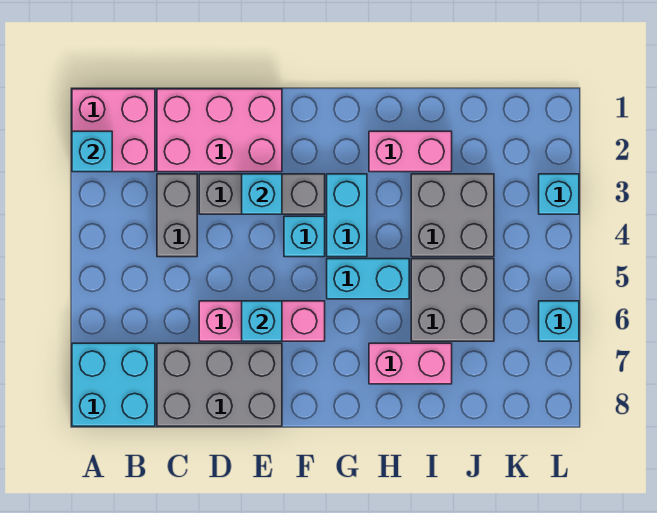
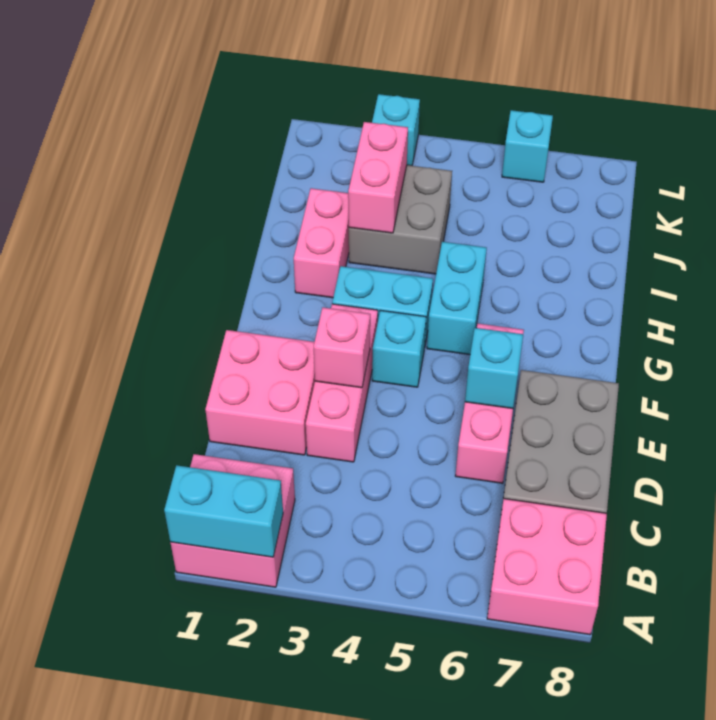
cyan 1x1 brick [72,131,112,172] -> cyan 1x2 brick [164,465,283,557]
cyan 2x2 brick [72,343,155,426] -> pink 2x2 brick [487,499,607,635]
pink 2x3 brick [157,89,282,172] -> pink 2x2 brick [205,330,315,455]
grey 1x2 brick [157,174,197,257] -> none
grey 1x3 brick [199,174,325,214] -> pink 1x3 brick [306,304,378,462]
cyan 1x1 brick [242,174,282,214] -> pink 1x1 brick [314,307,370,388]
pink 1x2 brick [369,343,452,384] -> pink 1x2 brick moved to [348,122,408,233]
grey 2x2 brick [411,259,494,341] -> none

